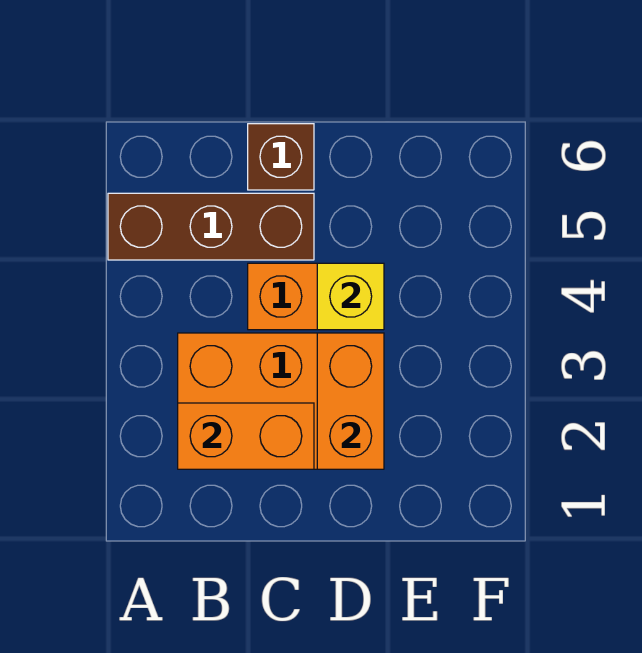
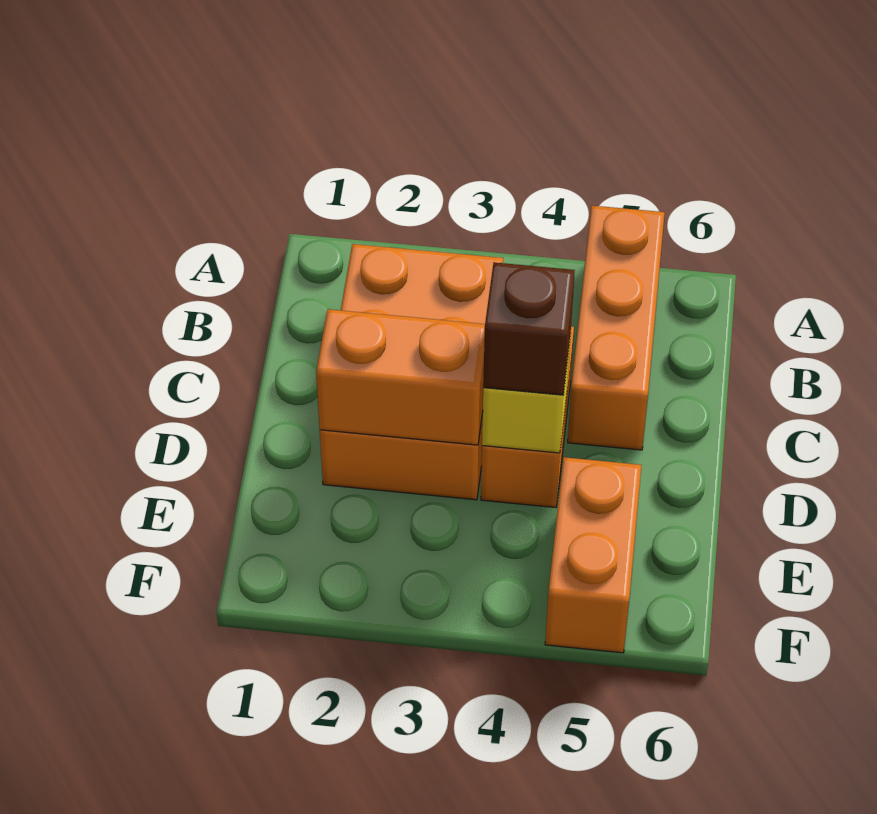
brown 1x3 brick [108,193,314,260] -> orange 1x3 brick [568,206,665,450]
orange 1x2 brick [178,403,314,469] -> orange 1x2 brick moved to [545,457,642,653]
brown 1x1 brick [248,124,314,190] -> brown 1x1 brick moved to [483,262,575,395]

